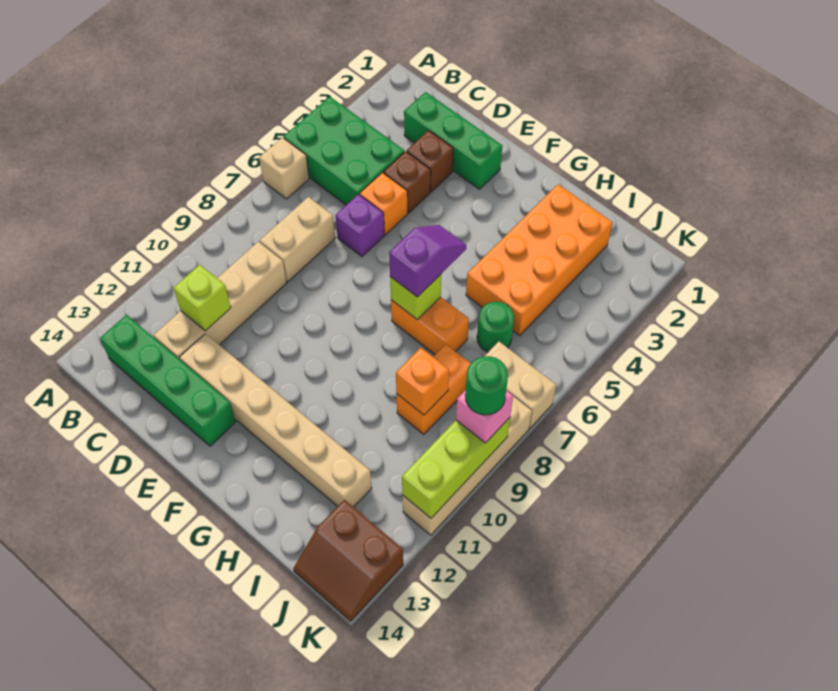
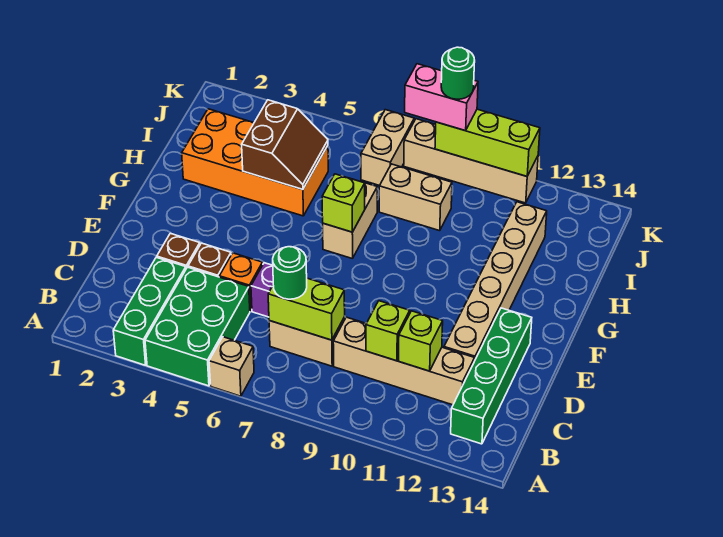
green 1x3 brick [404,92,502,189] -> green 1x3 brick moved to [113,257,186,365]
none -> lime 1x2 brick [268,278,345,340]
none -> lime 1x1 brick [366,301,410,361]
purple 1x2 slope [389,225,466,297] -> none
orange 1x2 brick [391,297,469,355] -> tan 1x2 brick [323,183,377,259]
green 1x1 round brick [477,302,514,352] -> green 1x1 round brick moved to [273,247,307,299]
orange 1x2 brick [397,344,471,434] -> tan 1x2 brick [379,164,452,231]
orange 1x1 brick [396,348,449,415] -> none
brown 2x2 slope [293,499,403,621] -> brown 2x2 slope moved to [242,100,328,190]
pink 1x1 brick [456,390,513,443] -> pink 1x2 brick [405,64,478,131]

